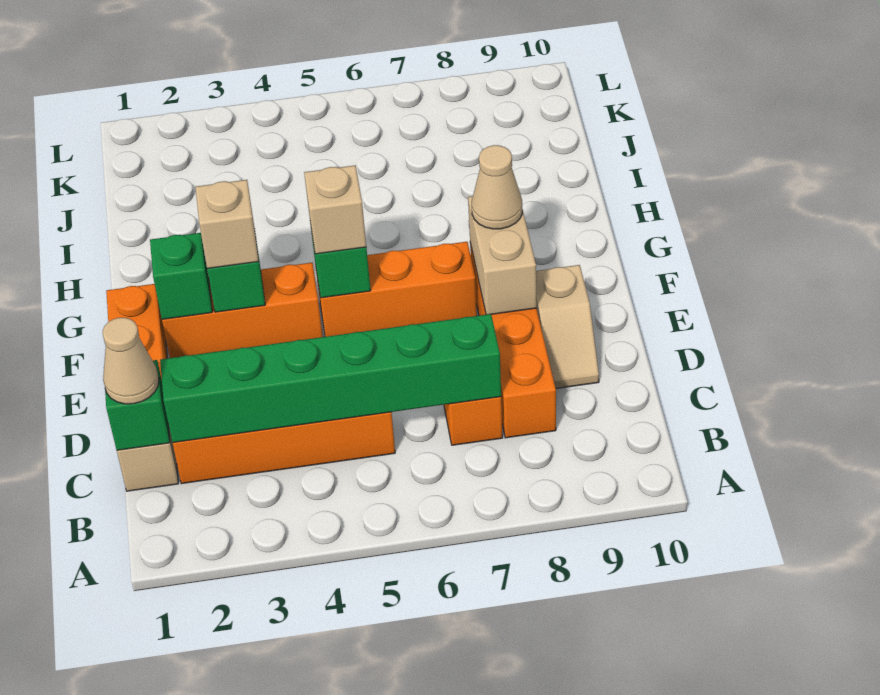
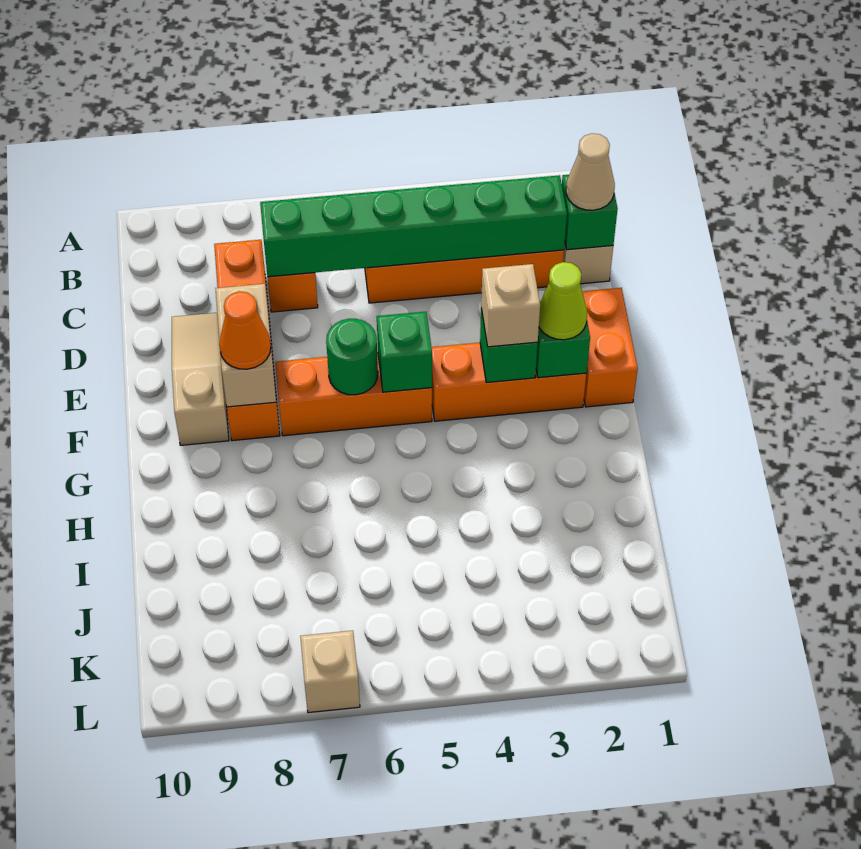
tan 1x2 slope [536,265,599,389] -> tan 1x3 slope [172,313,229,445]
none -> lime 1x1 cone [539,262,587,340]
tan 1x1 brick [304,165,366,254] -> tan 1x1 brick moved to [300,631,360,713]
none -> green 1x1 round brick [326,319,378,395]
tan 1x1 cone [472,145,522,229] -> orange 1x1 cone [219,292,271,369]

